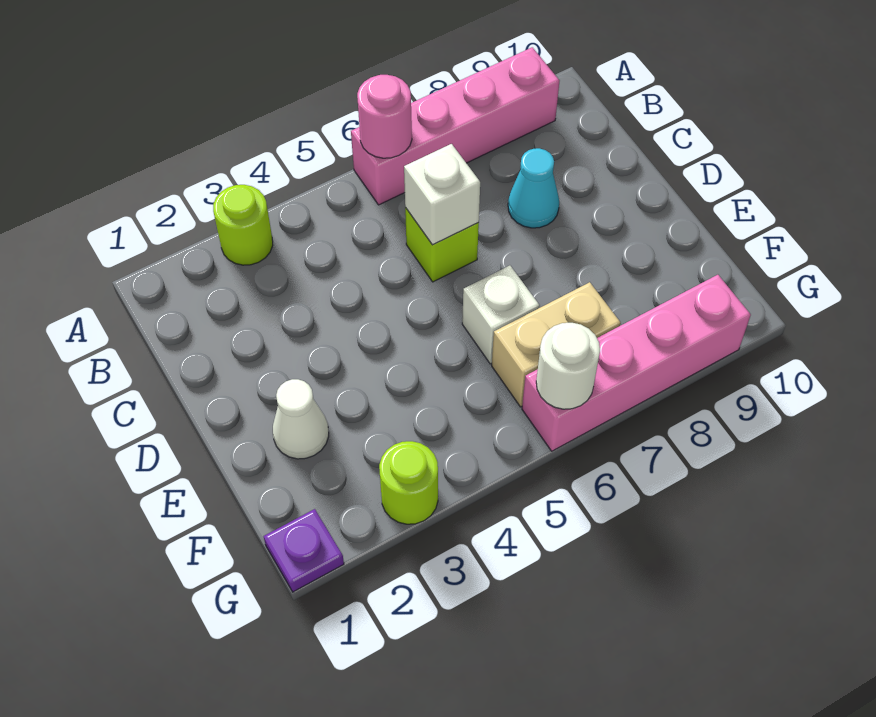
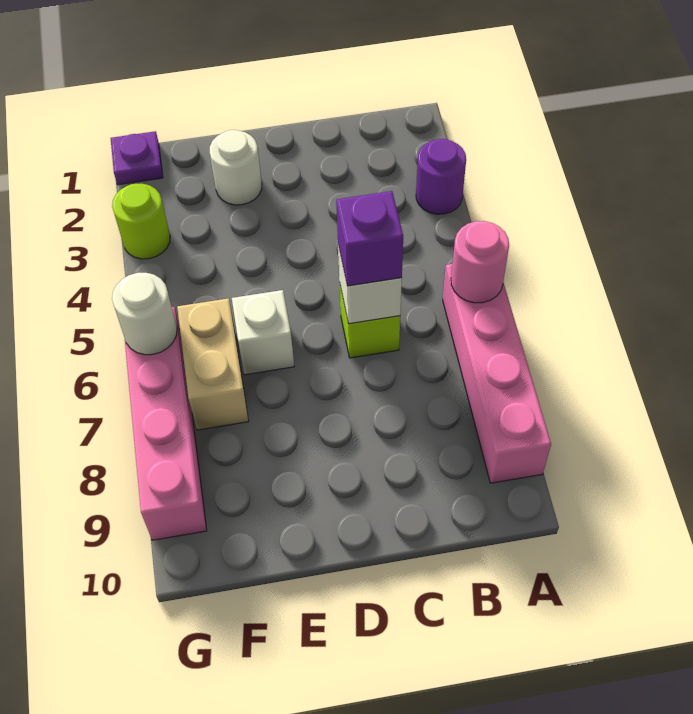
lime 1x1 round brick [213,185,273,265] -> purple 1x1 round brick [416,139,466,214]
none -> purple 1x1 brick [336,191,403,286]
cyan 1x1 cone [508,148,559,228] -> none
white 1x1 cone [273,379,329,459] -> white 1x1 round brick [210,130,262,205]

